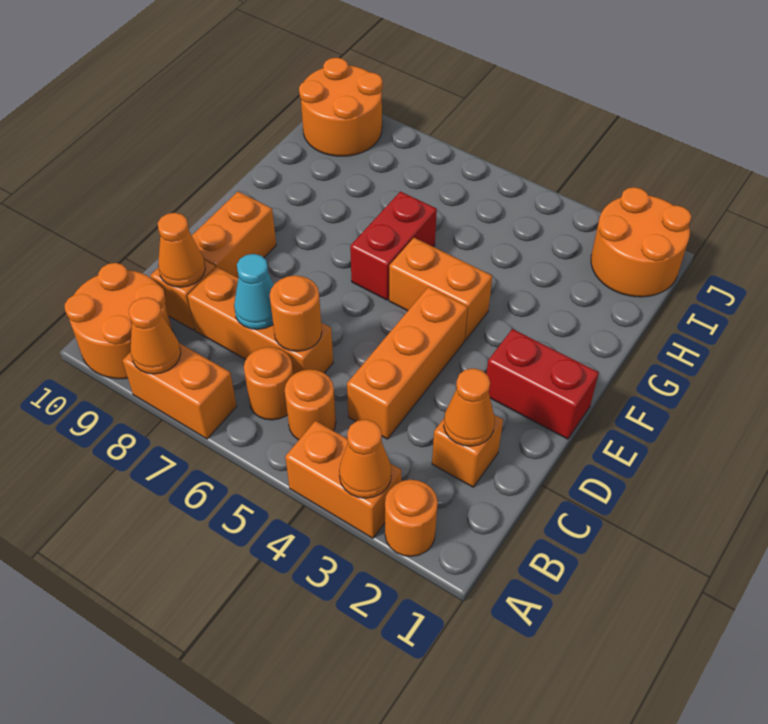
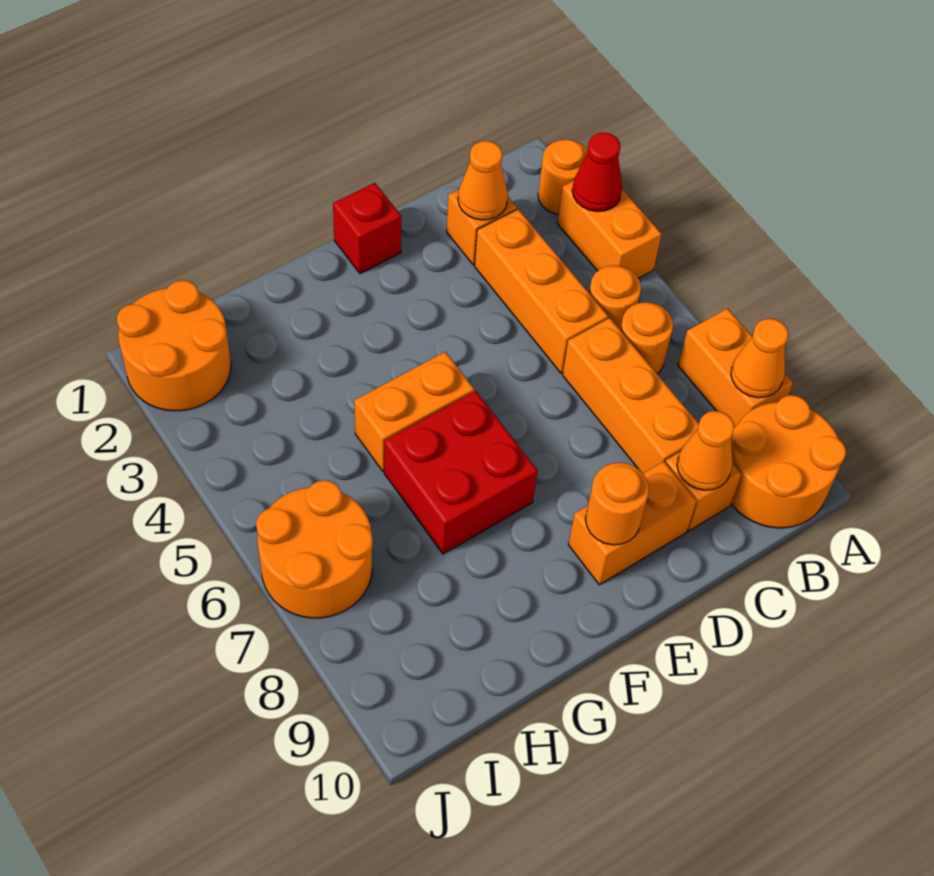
orange 1x1 cone [339,419,391,498] -> red 1x1 cone [572,133,622,211]
orange 1x3 brick [347,287,468,439] -> orange 1x3 brick turned to [475,209,608,373]
orange 1x1 round brick [270,275,322,351] -> orange 1x1 round brick moved to [585,463,649,545]
cyan 1x1 cone [234,254,274,329] -> none
red 1x2 brick [486,329,599,439] -> red 1x1 brick [333,183,401,273]
orange 1x2 brick [389,238,492,340] -> orange 1x2 brick turned to [354,352,474,471]
red 1x2 brick [350,192,437,300] -> red 2x2 brick [384,391,538,554]
orange 2x2 round brick [299,58,383,156] -> orange 2x2 round brick moved to [256,480,373,618]

